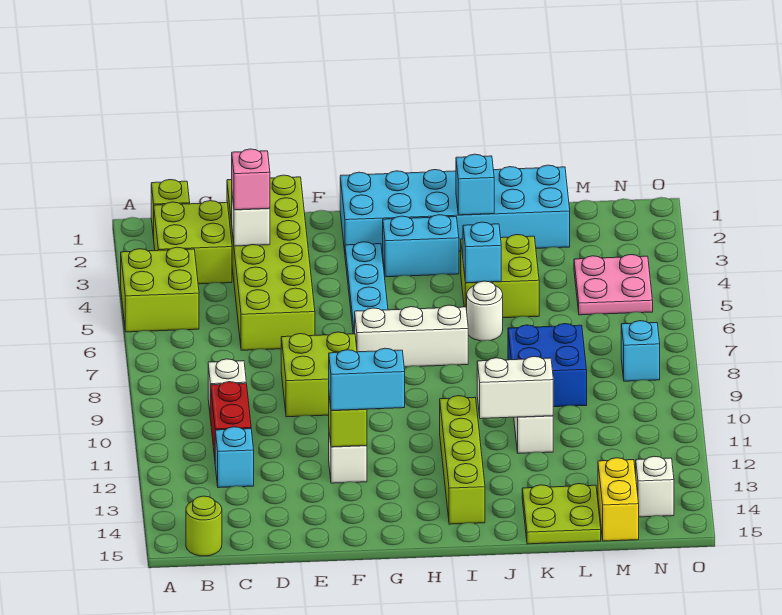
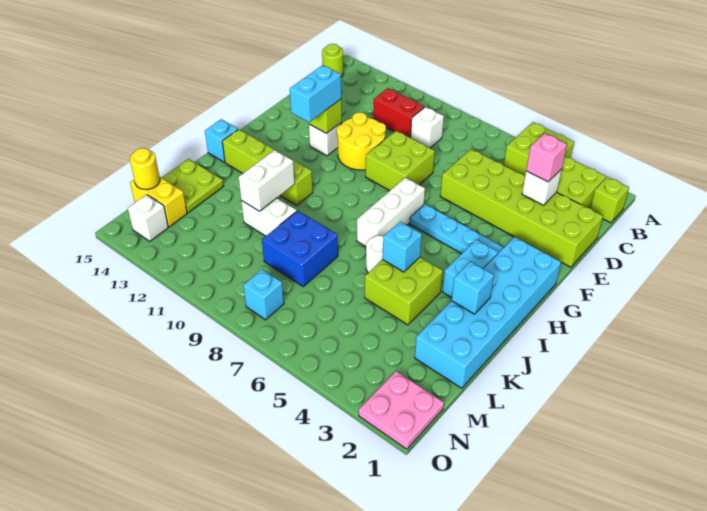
cyan 1x1 brick [215,427,254,488] -> cyan 1x1 brick moved to [205,119,238,162]
none -> yellow 2x2 round brick [337,112,386,170]
pink 2x2 plate [574,255,653,315] -> pink 2x2 plate moved to [359,371,444,449]
none -> yellow 1x1 round brick [130,148,160,189]

